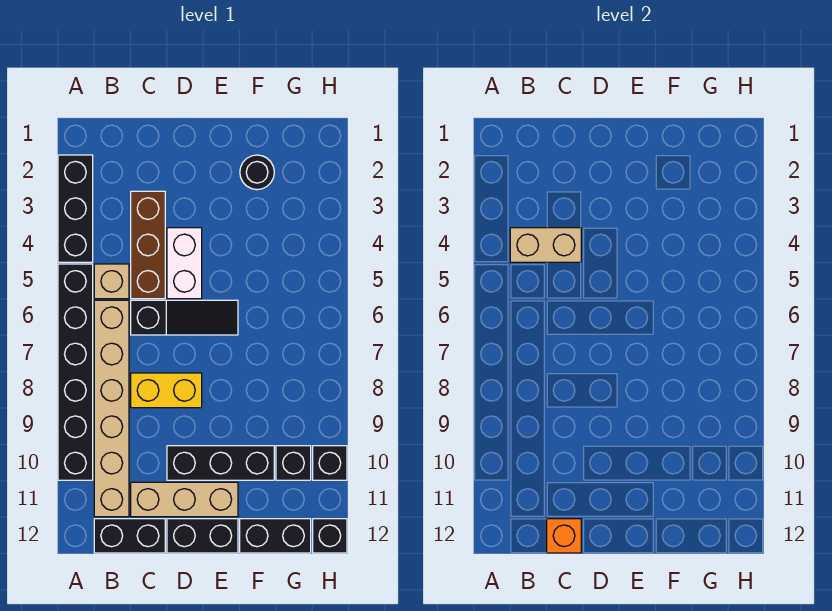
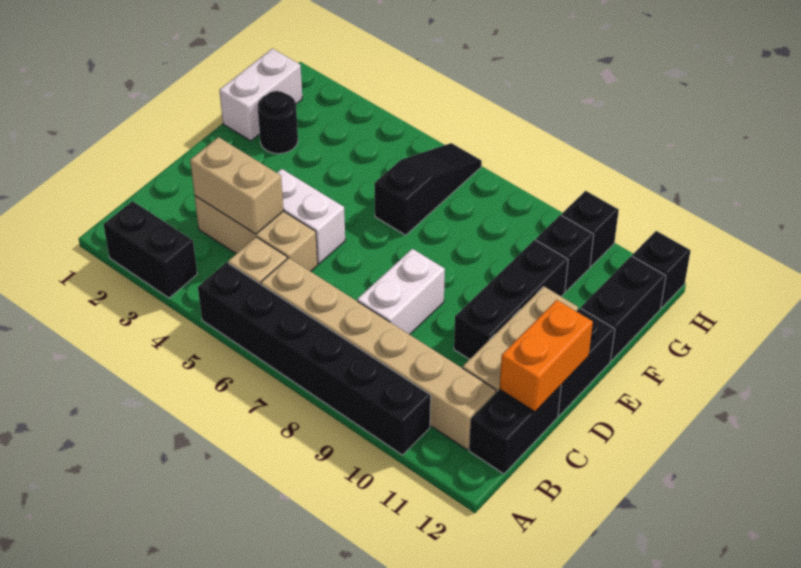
black 1x3 brick [58,155,93,262] -> black 1x2 brick [104,201,197,298]
tan 1x2 brick [510,228,581,262] -> tan 1x2 brick turned to [190,137,284,234]
brown 1x3 brick [131,191,165,299] -> tan 1x3 brick [195,196,318,271]
black 1x3 slope [131,300,238,335] -> black 1x3 slope moved to [375,143,482,235]
yellow 1x2 brick [131,373,202,408] -> white 1x2 brick [357,249,445,335]
orange 1x1 brick [547,519,581,553] -> orange 1x2 brick [499,300,593,412]
none -> white 1x2 brick [220,48,302,141]

